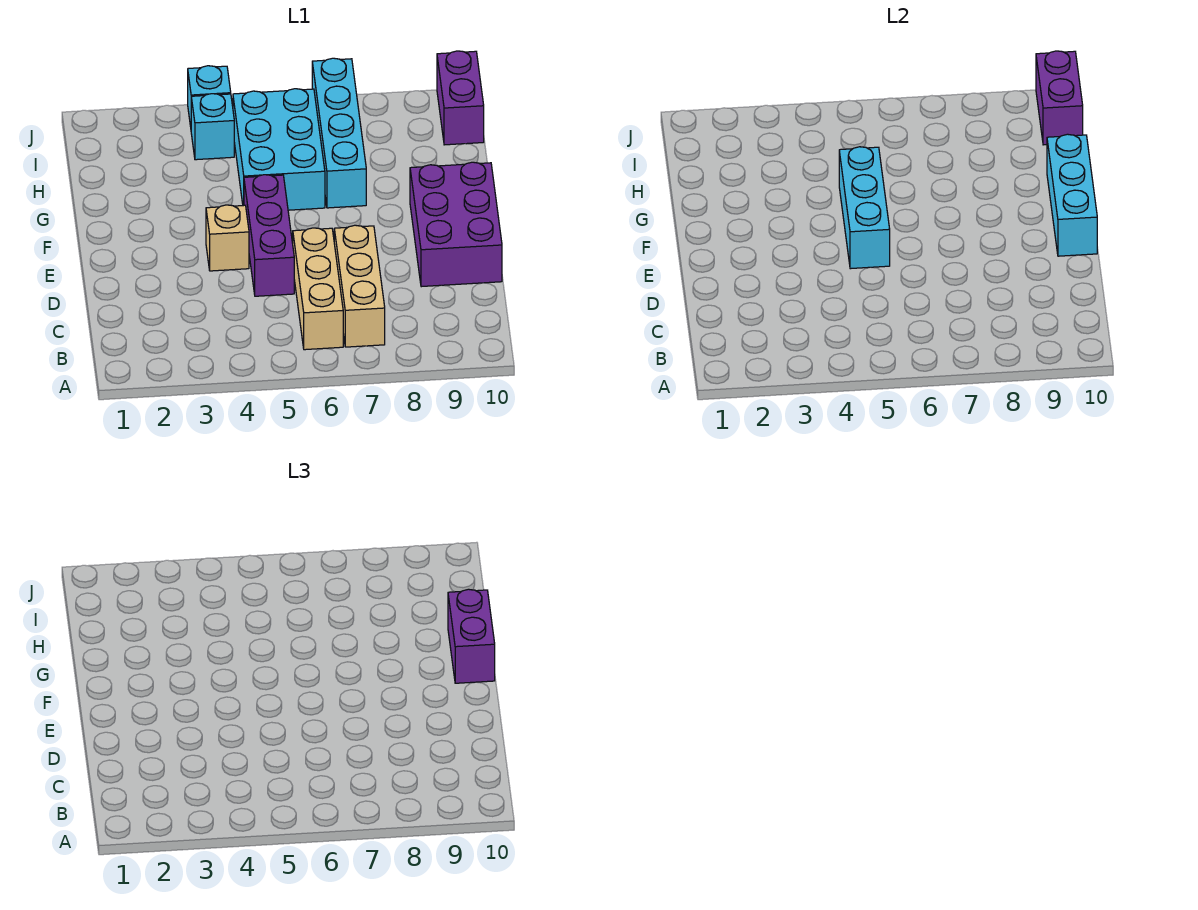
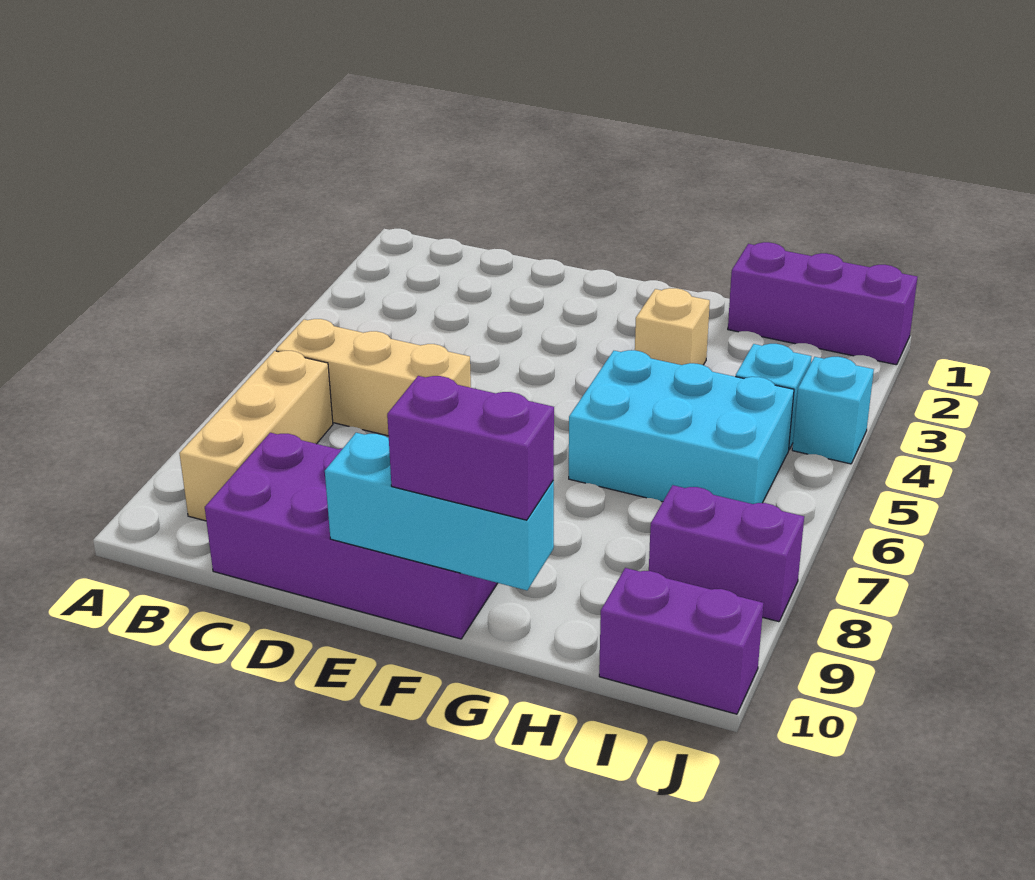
tan 1x3 brick [334,225,385,347] -> tan 1x3 brick turned to [179,351,333,521]
purple 1x3 brick [244,175,294,296] -> purple 1x3 brick moved to [728,242,917,365]
purple 2x3 brick [410,162,502,287] -> purple 2x4 brick [205,433,497,639]
tan 1x1 brick [206,205,249,271] -> tan 1x1 brick moved to [635,288,710,365]
cyan 1x3 brick [839,147,890,269] -> none
cyan 1x4 brick [312,58,366,208] -> none
purple 1x2 brick [1036,51,1083,145] -> purple 1x2 brick moved to [649,485,804,622]

